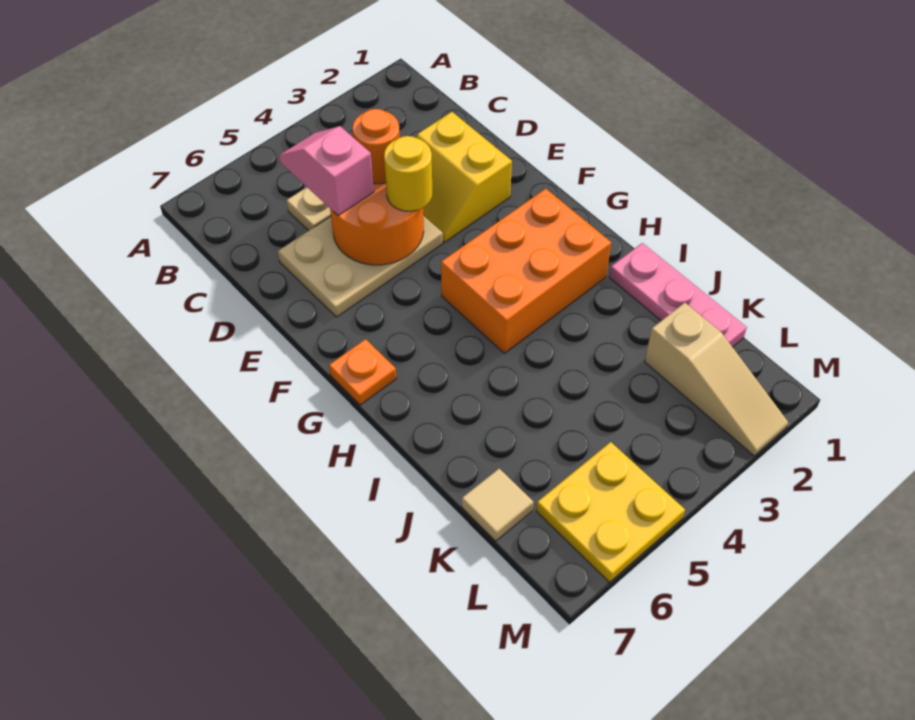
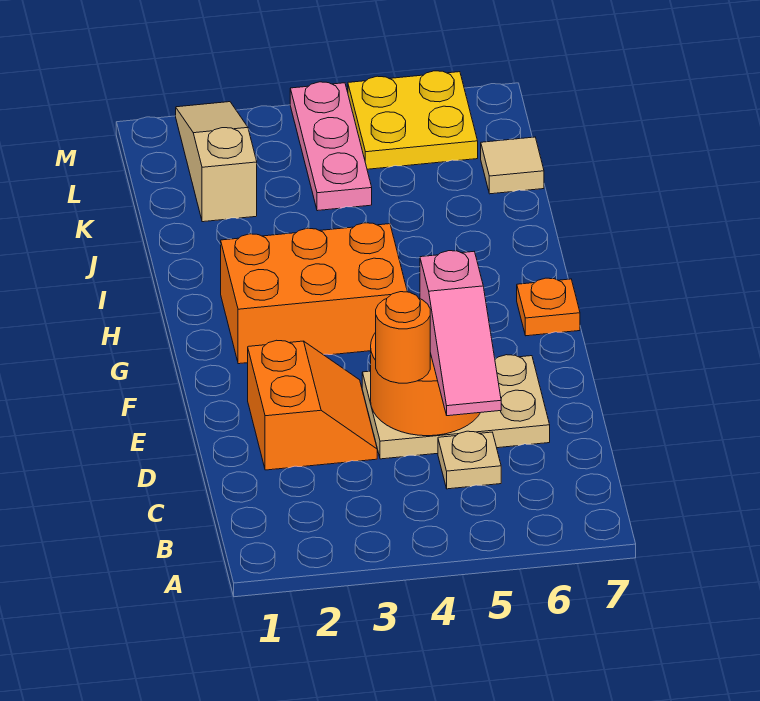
pink 1x2 slope [279,126,374,215] -> pink 1x3 slope [420,251,501,416]
yellow 2x2 slope [416,112,512,242] -> orange 2x2 slope [248,340,377,470]
yellow 1x1 round brick [384,136,432,211] -> none
pink 1x3 plate [609,243,747,347] -> pink 1x3 plate moved to [290,82,372,211]

